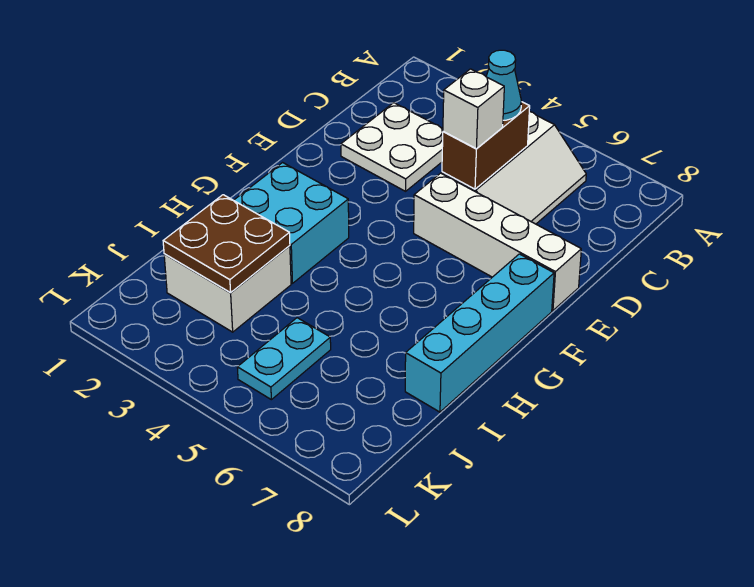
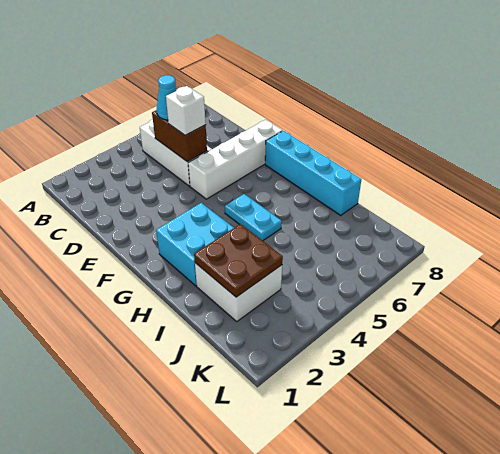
white 2x2 plate [341,103,443,191] -> none
cyan 1x2 plate [237,318,331,400] -> cyan 1x2 plate moved to [225,194,282,241]

